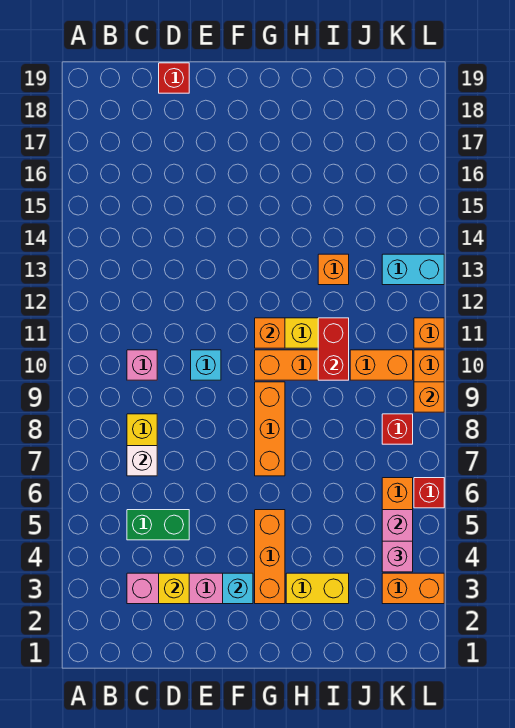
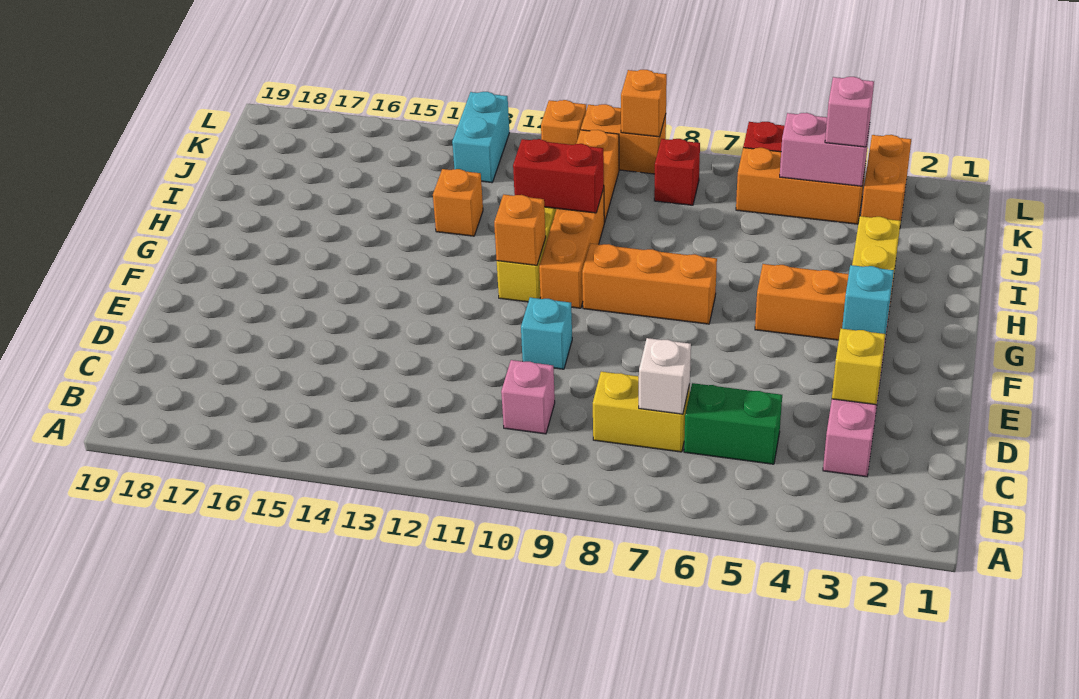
green 1x2 brick [127,510,189,540] -> green 1x2 brick turned to [684,383,782,464]
red 1x1 brick [159,63,189,93] -> none

